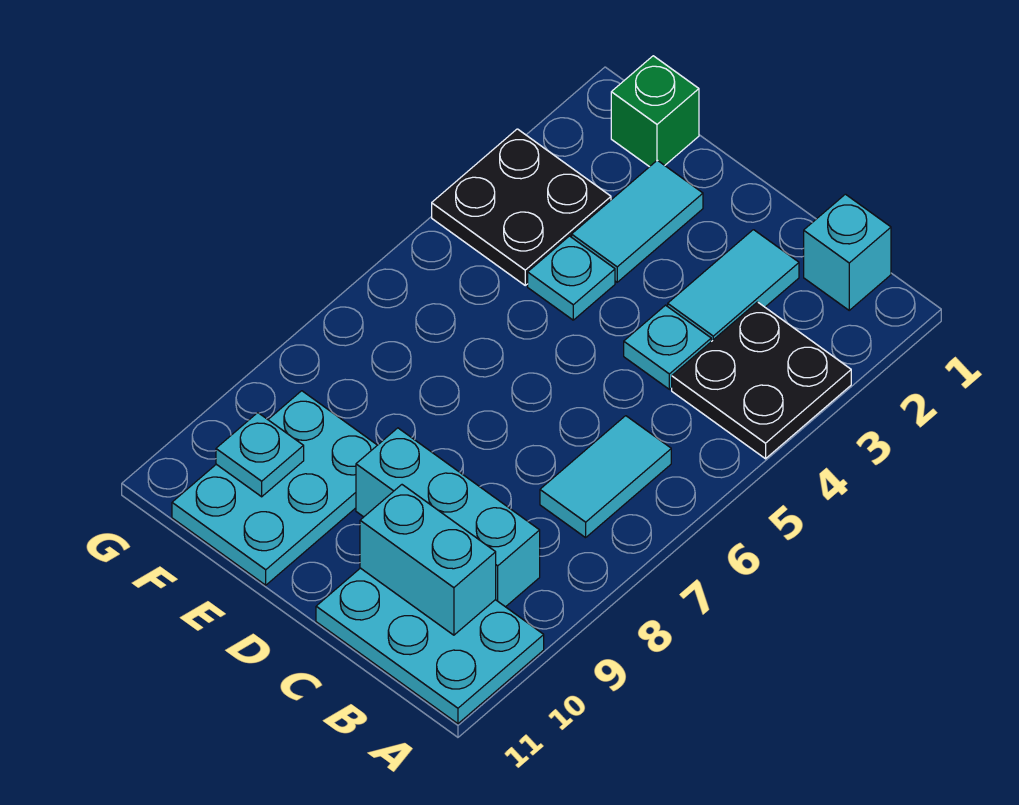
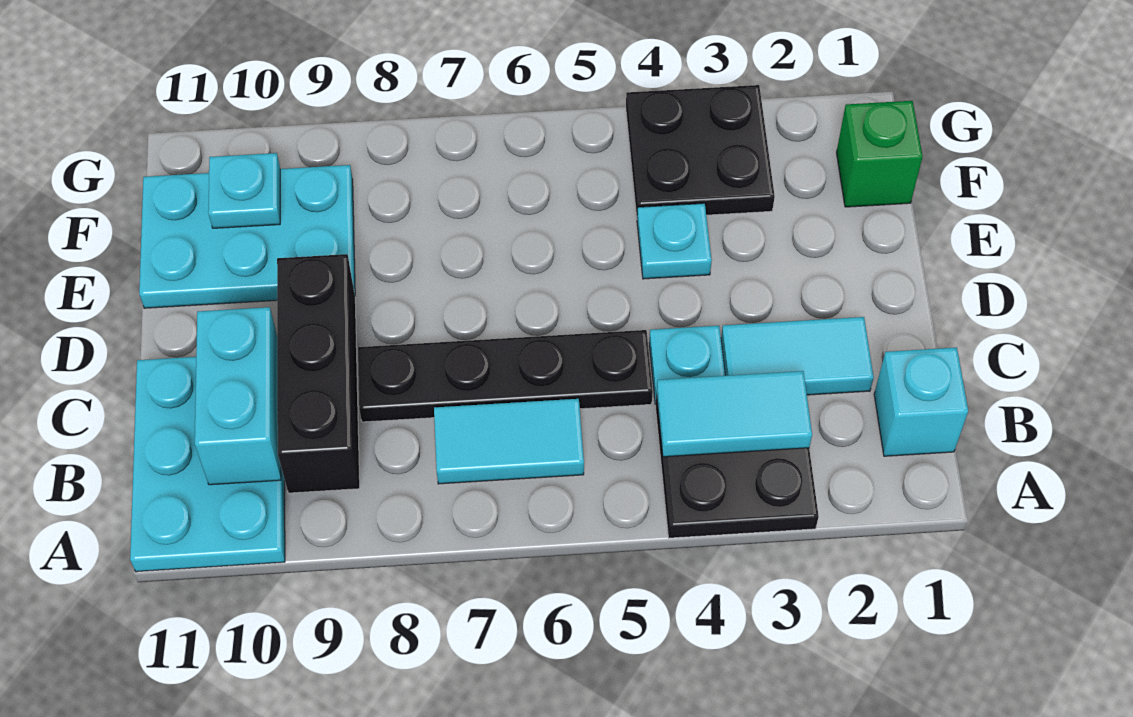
cyan 1x3 brick [356,428,540,607] -> black 1x3 brick [277,254,360,493]
none -> black 1x4 plate [358,330,653,422]
cyan 1x2 tile [572,160,703,282] -> cyan 1x2 tile moved to [657,371,812,457]

